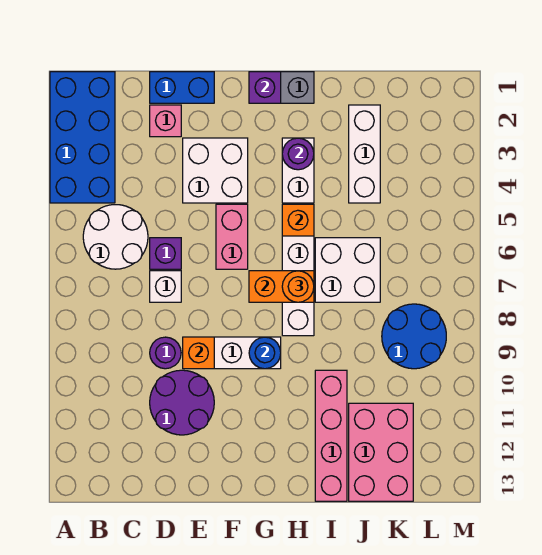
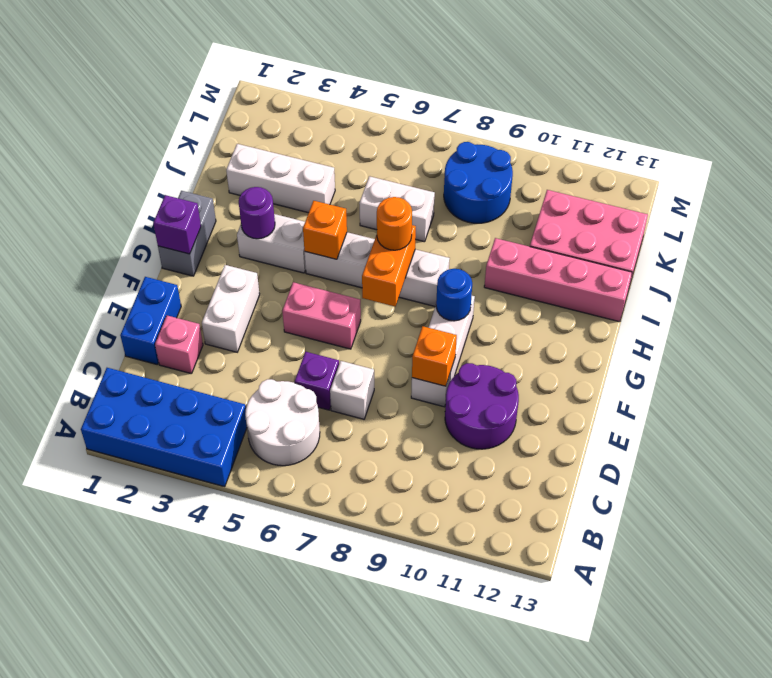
purple 1x1 round brick [150,337,181,369] -> none
white 2x2 brick [183,138,248,203] -> white 1x2 brick [202,265,260,352]
white 2x2 brick [315,238,380,302] -> white 1x2 brick [359,176,435,242]

